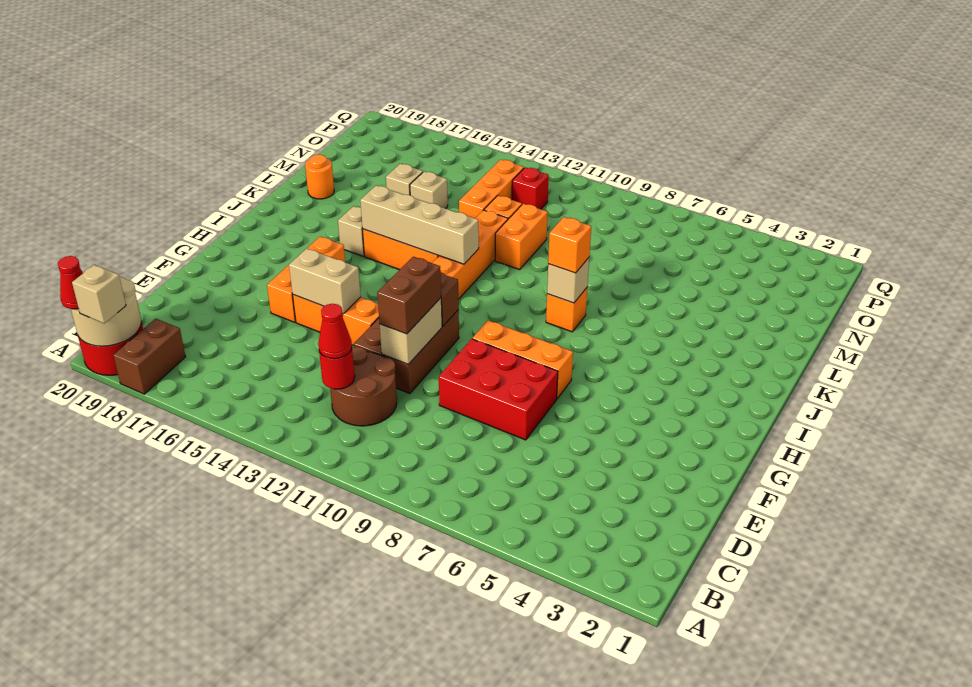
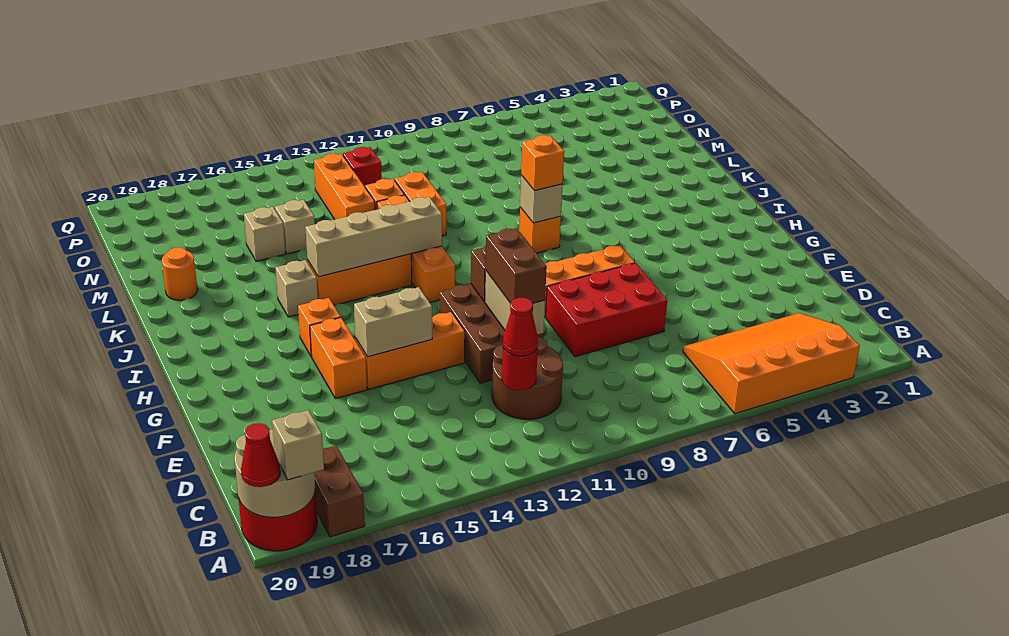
none -> orange 3x4 slope [683,313,859,414]

